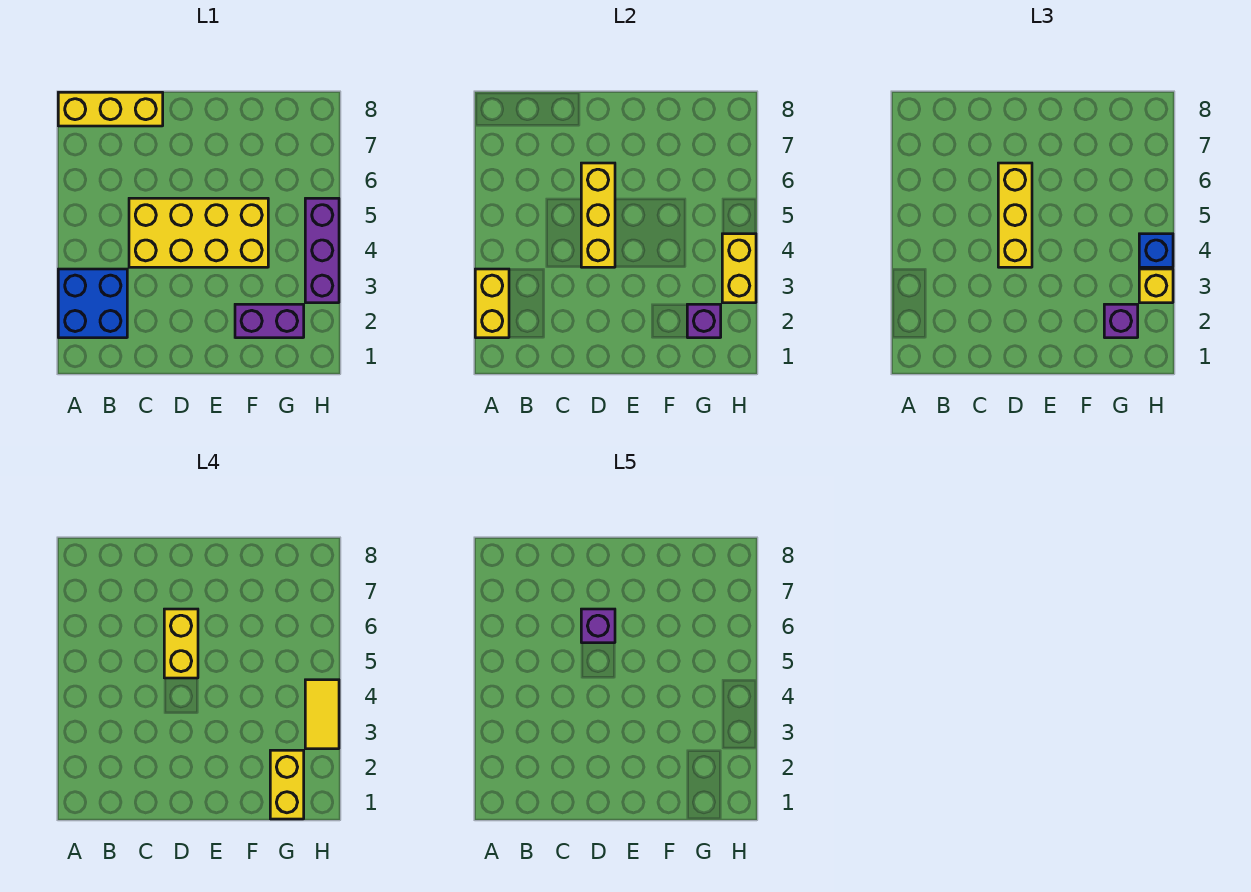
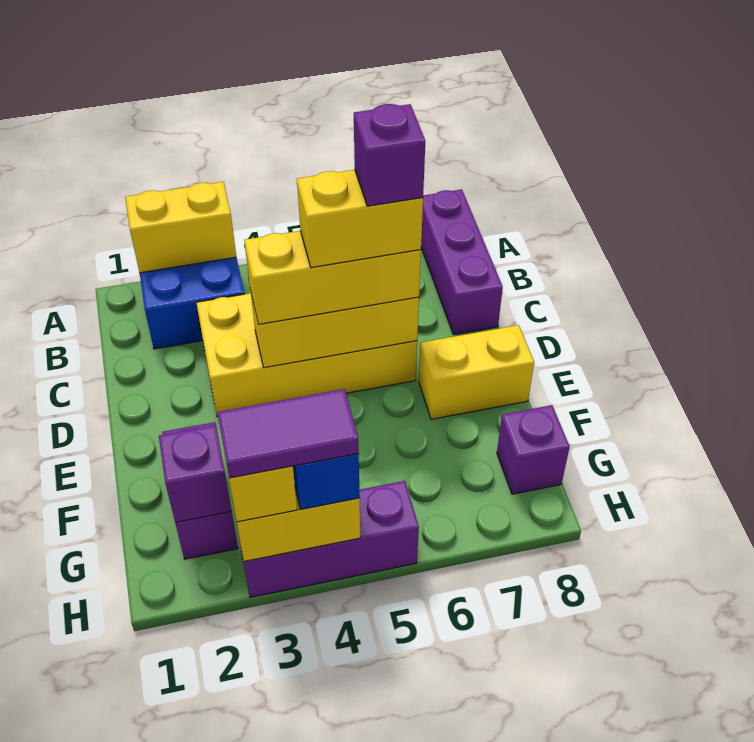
yellow 1x3 brick [58,92,163,126] -> purple 1x3 brick [421,189,503,335]
yellow 2x4 brick [129,198,268,267] -> yellow 2x4 brick turned to [197,293,417,417]
yellow 1x2 brick [270,750,304,819] -> yellow 1x2 brick moved to [419,325,534,419]
purple 1x1 brick [1104,304,1138,338] -> purple 1x1 brick moved to [497,405,570,494]
yellow 1x2 tile [305,680,339,749] -> purple 1x2 tile [217,389,359,478]

